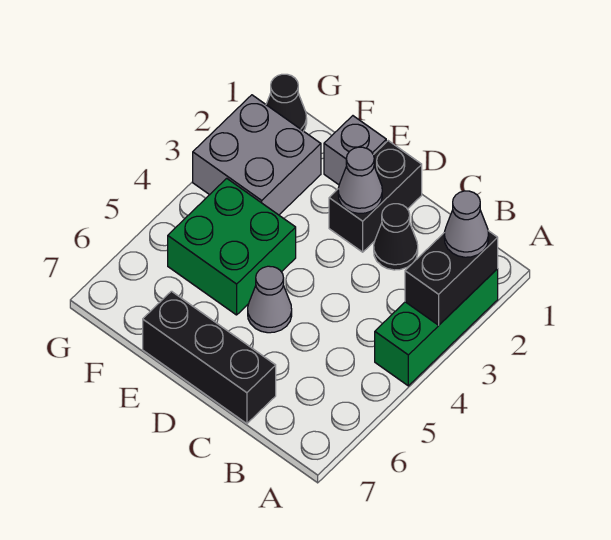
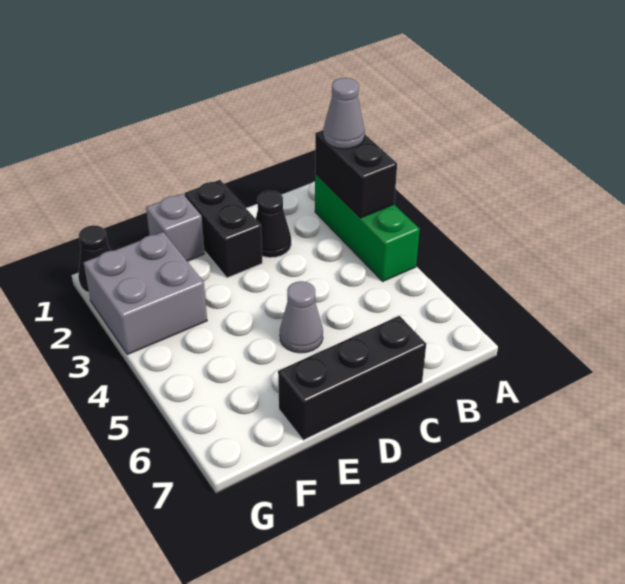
grey 1x1 cone [338,147,382,214] -> none
green 2x2 brick [168,178,296,315] -> none

